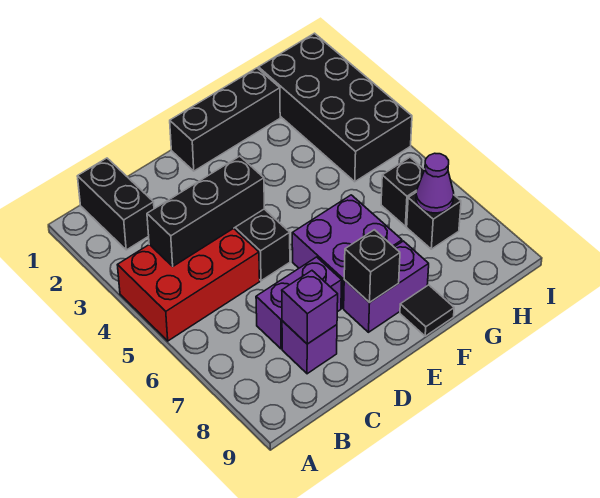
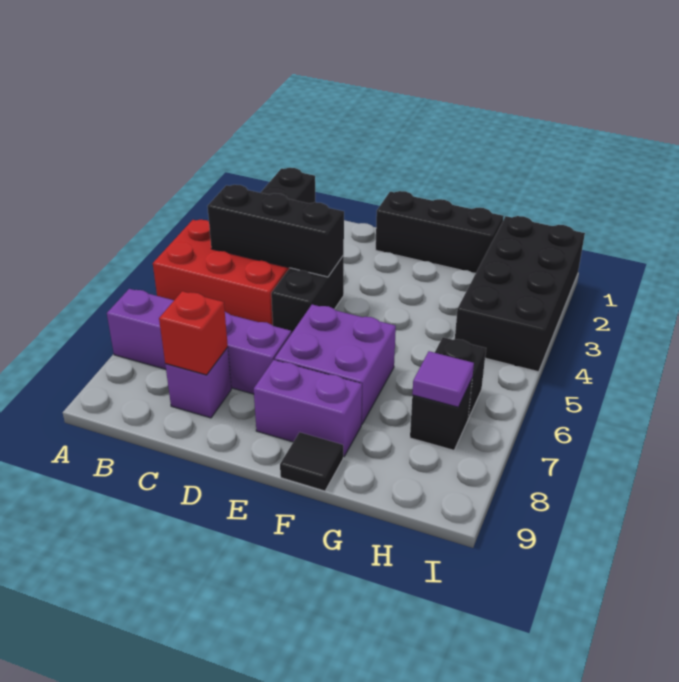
purple 1x2 brick [256,257,342,349] -> purple 1x4 brick [107,289,291,394]
purple 1x1 brick [282,271,338,344] -> red 1x1 brick [159,291,228,375]
black 1x1 brick [344,230,400,303] -> none
purple 1x1 cone [416,153,454,213] -> purple 1x1 tile [412,351,474,407]

